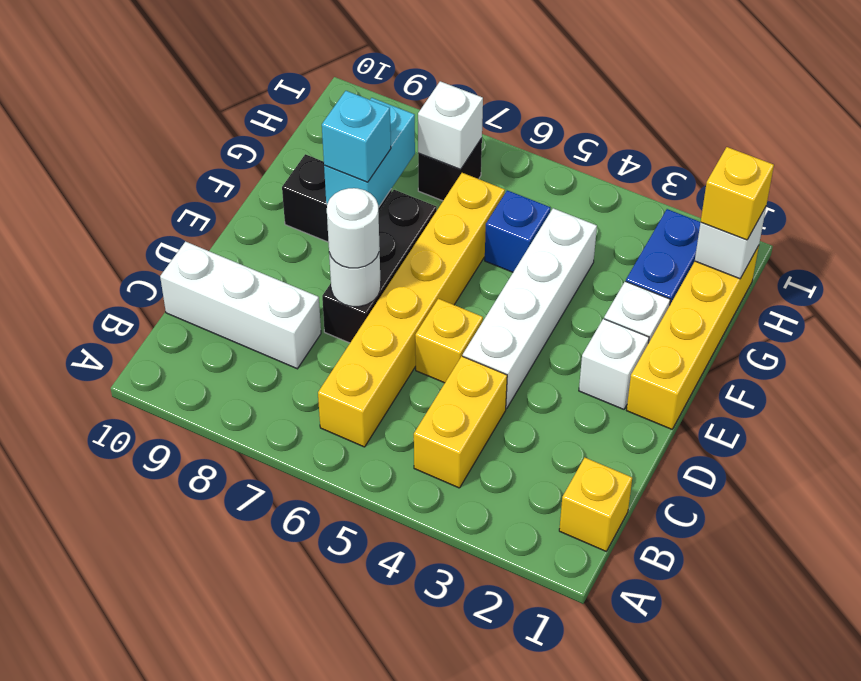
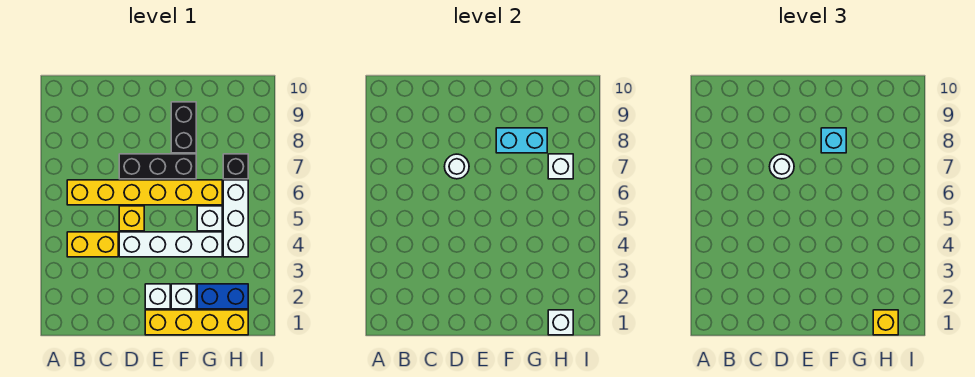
yellow 1x1 brick [559,458,632,551] -> none
white 1x3 brick [160,242,321,369] -> white 1x3 brick moved to [223,180,248,257]
blue 1x1 brick [485,190,551,272] -> white 1x1 brick [197,206,222,231]

